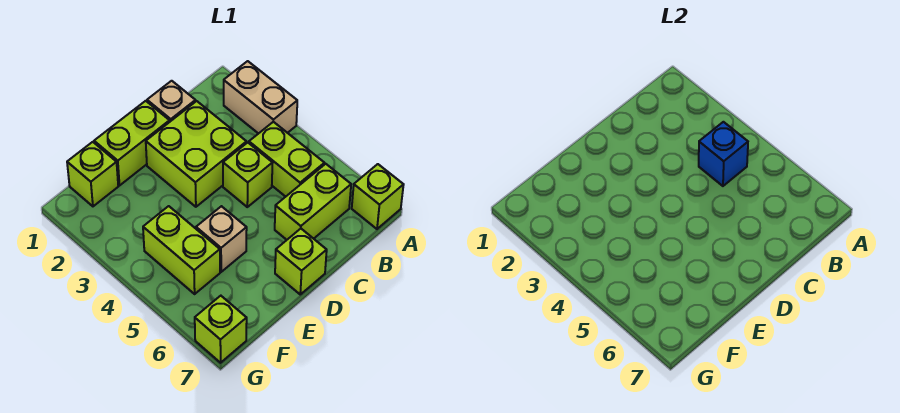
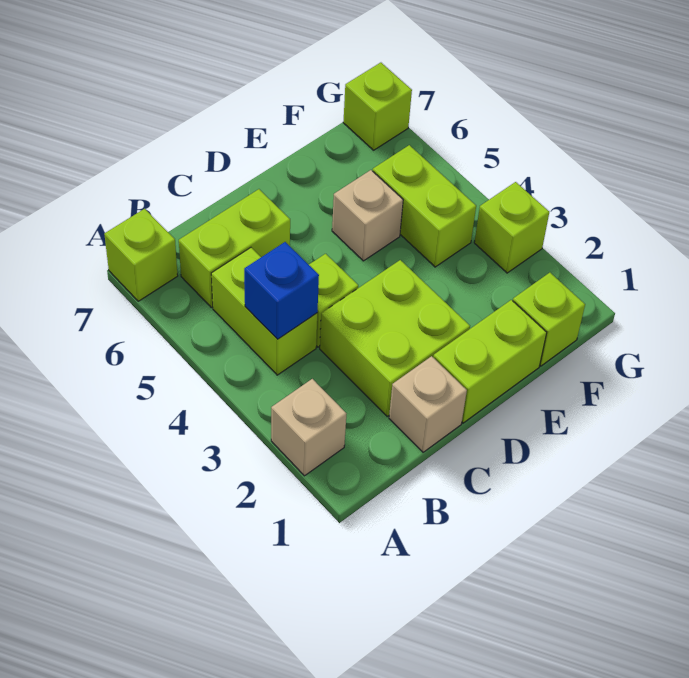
tan 1x2 brick [224,61,297,134] -> tan 1x1 brick [271,379,346,476]
lime 1x1 brick [275,229,327,294] -> lime 1x1 brick moved to [474,182,549,273]

